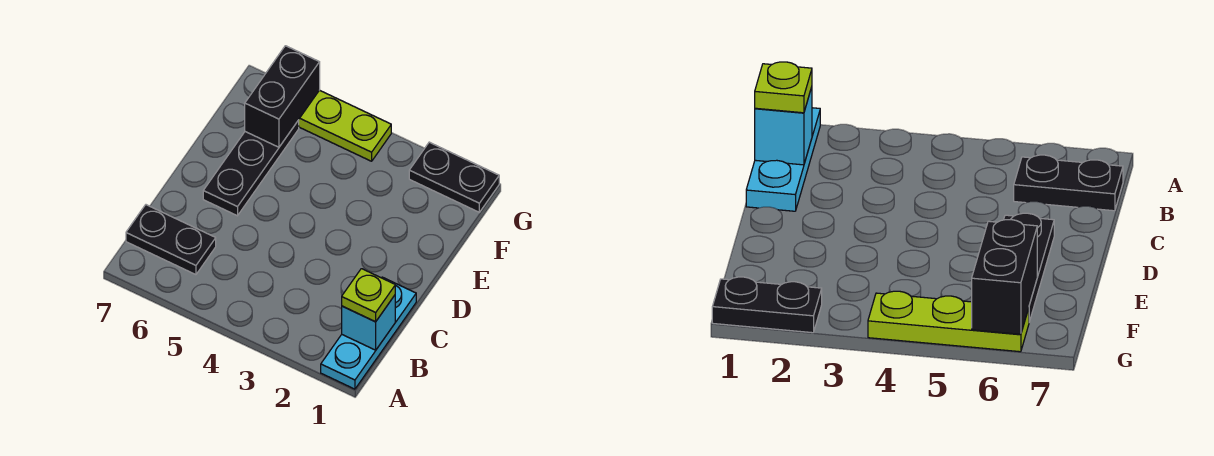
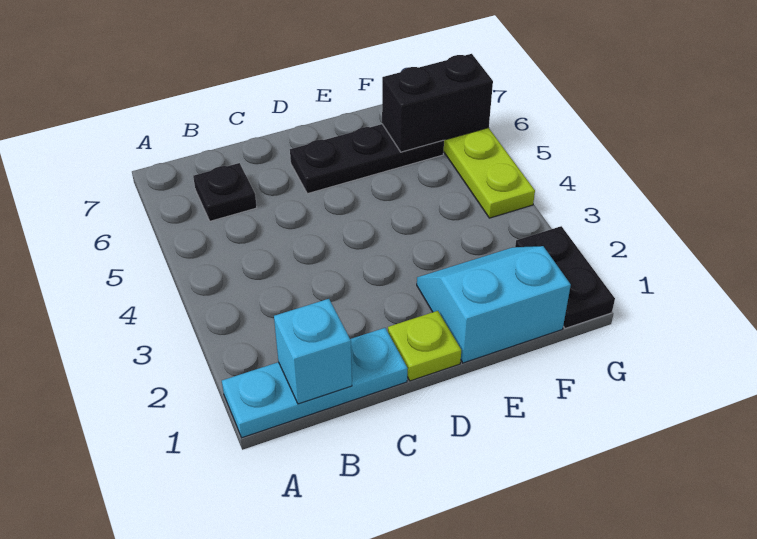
lime 1x1 plate [342,269,395,322] -> lime 1x1 plate moved to [388,311,461,381]
black 1x2 plate [126,205,216,275] -> black 1x1 plate [193,163,257,221]
none -> cyan 2x2 slope [417,246,571,363]

